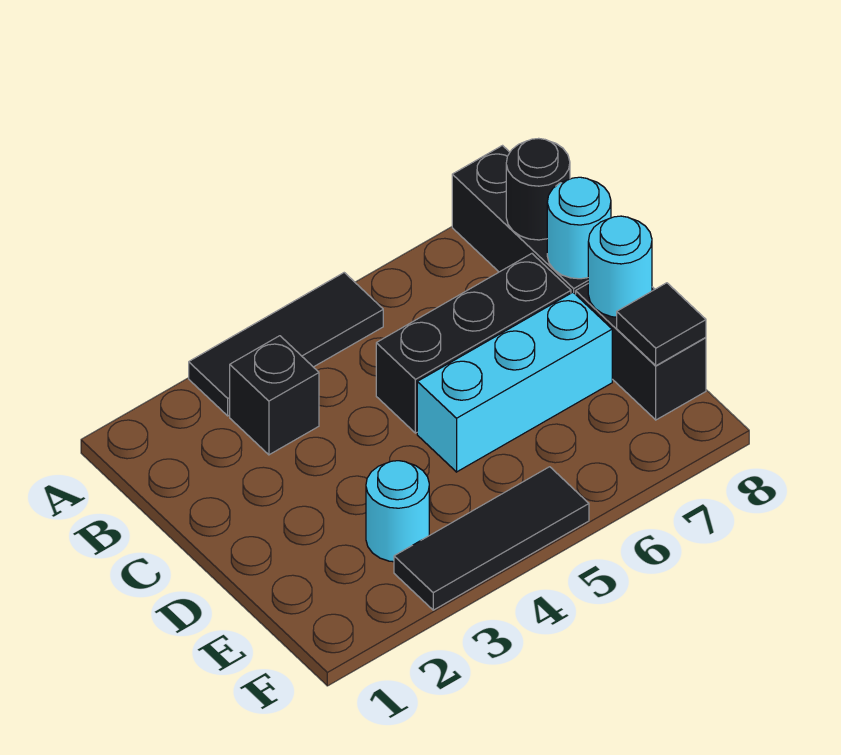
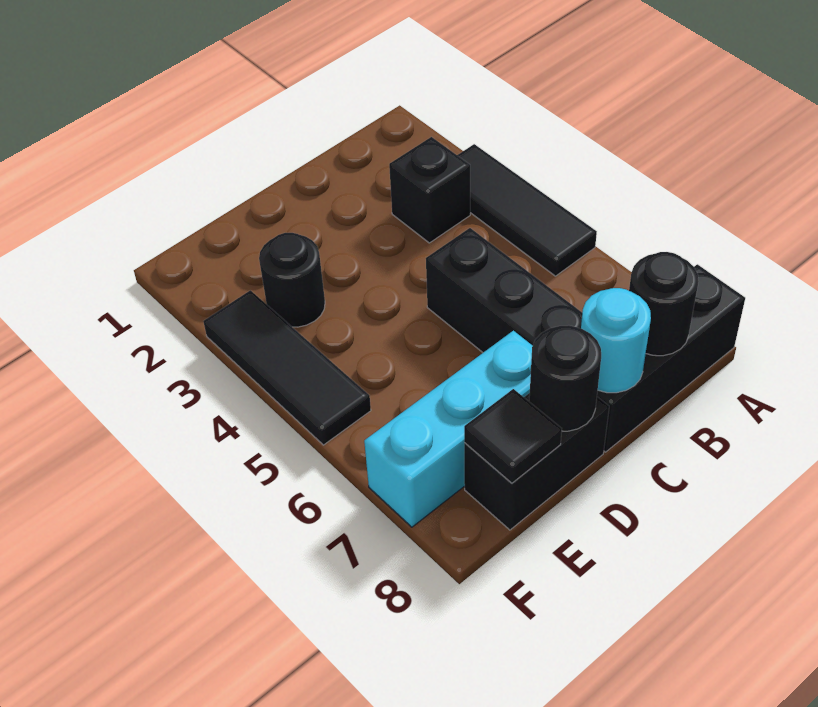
cyan 1x3 brick [417,292,612,472] -> cyan 1x3 brick turned to [364,331,533,527]
cyan 1x1 round brick [588,216,652,317] -> black 1x1 round brick [529,325,601,431]
cyan 1x1 round brick [366,461,429,562] -> black 1x1 round brick [259,233,325,327]

